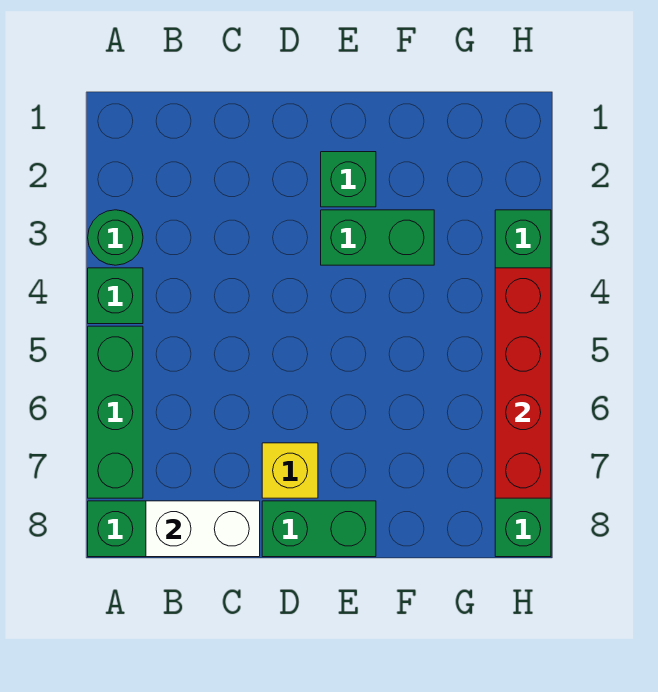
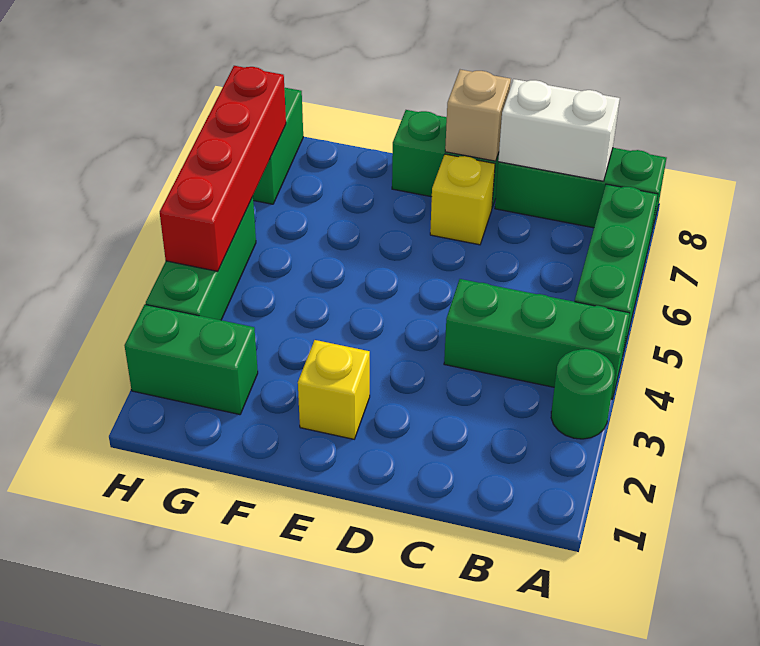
green 1x1 brick [88,268,143,324] -> green 1x3 brick [444,279,630,399]
none -> tan 1x1 brick [445,70,511,161]
green 1x1 brick [321,152,376,207] -> yellow 1x1 brick [298,340,370,439]
green 1x2 brick [321,210,434,265] -> green 1x2 brick moved to [124,304,258,415]

